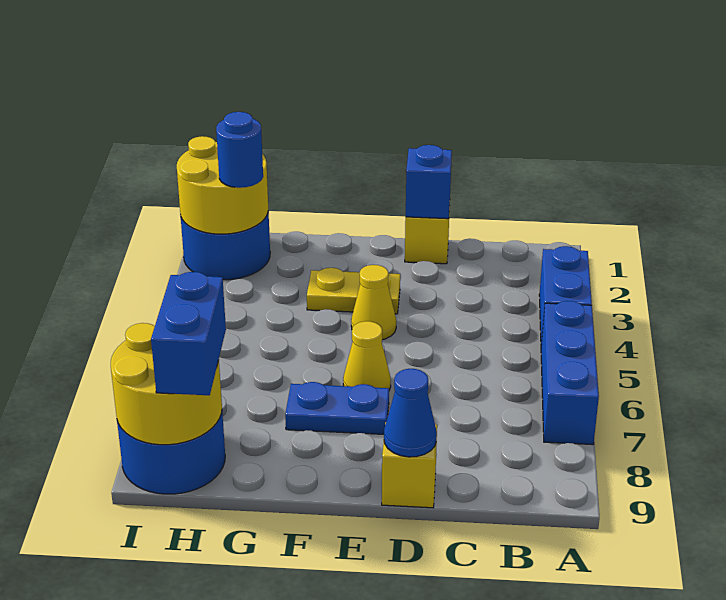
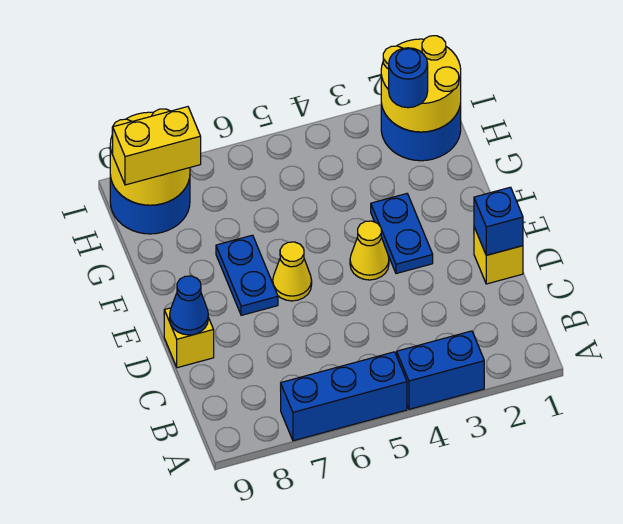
yellow 1x2 plate [307,268,400,314] -> blue 1x2 plate [371,194,433,274]
blue 1x2 brick [151,272,226,395] -> yellow 1x2 brick [112,107,201,185]

